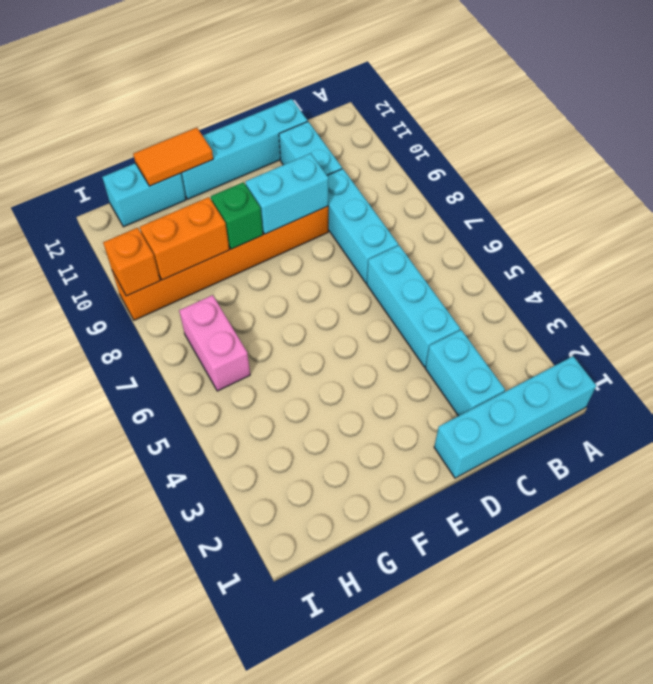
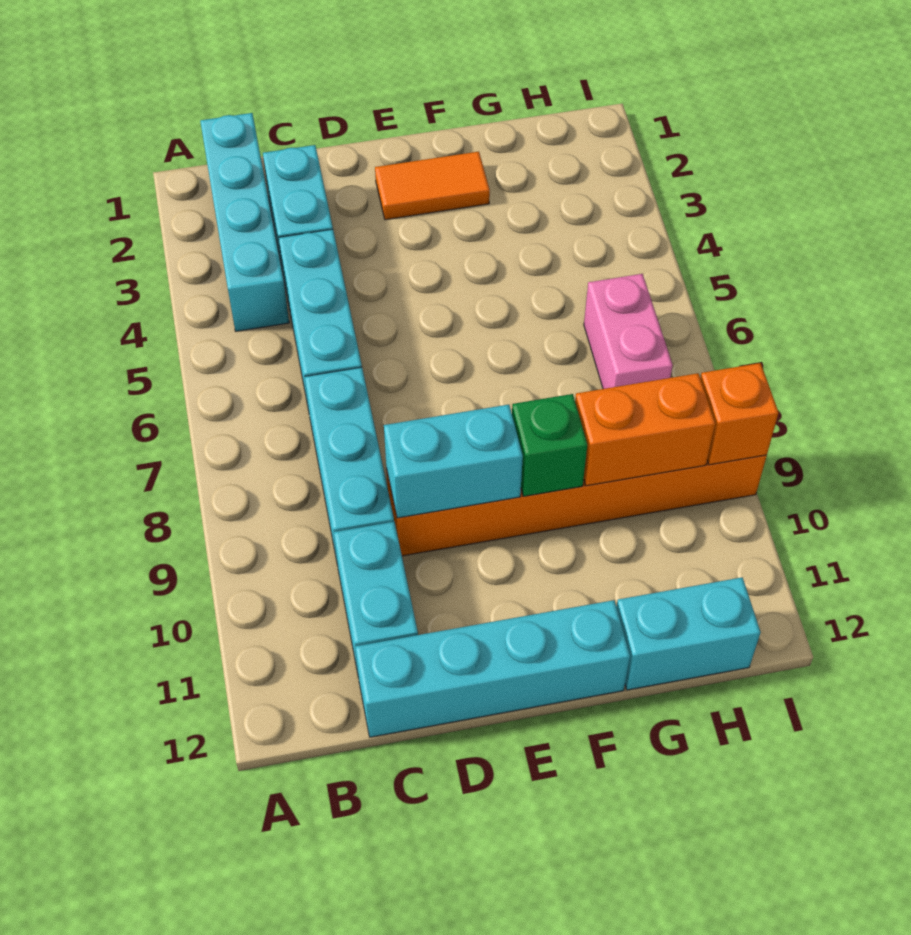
cyan 1x4 brick [434,356,596,478] -> cyan 1x4 brick turned to [200,113,289,331]
orange 1x2 tile [133,128,213,186] -> orange 1x2 tile moved to [375,152,490,220]

